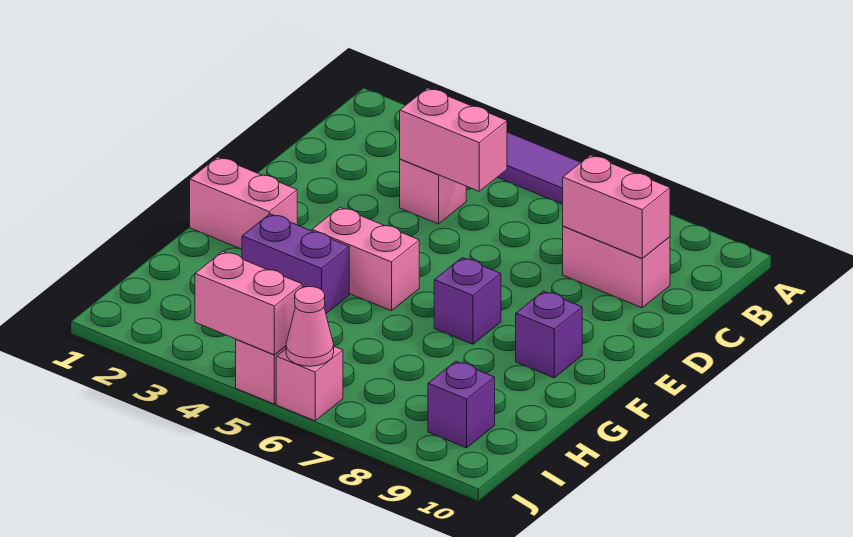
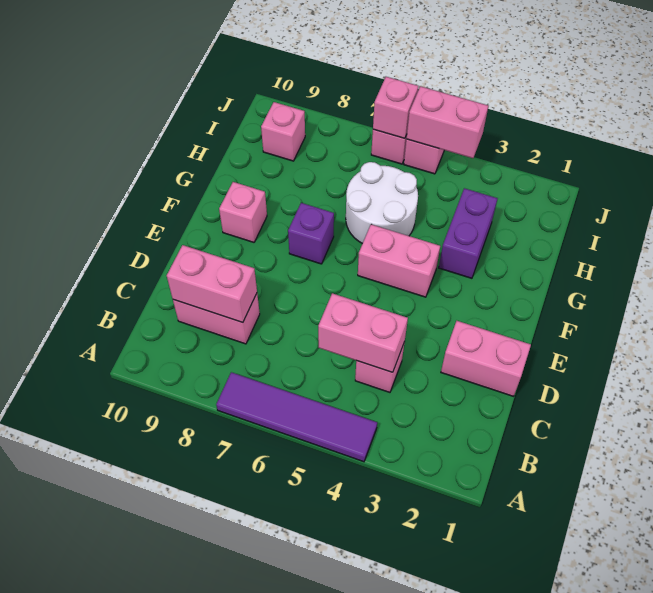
pink 1x2 brick [190,157,297,249] -> pink 1x2 brick moved to [441,321,531,396]
purple 1x1 brick [516,291,582,378] -> pink 1x1 brick [219,182,267,242]
purple 1x2 brick [242,214,349,314] -> purple 1x2 brick turned to [439,188,498,278]
none -> white 2x2 round brick [346,162,418,243]
purple 1x1 brick [428,361,495,448] -> pink 1x1 brick [261,102,305,161]
pink 1x1 cone [286,287,334,366] -> pink 1x1 brick [373,77,418,138]

